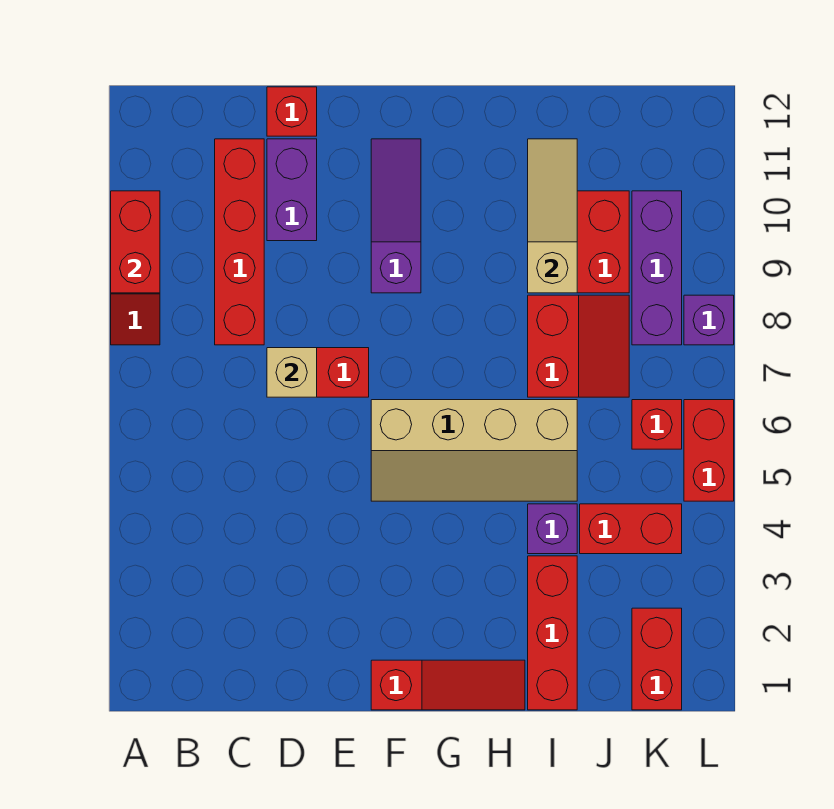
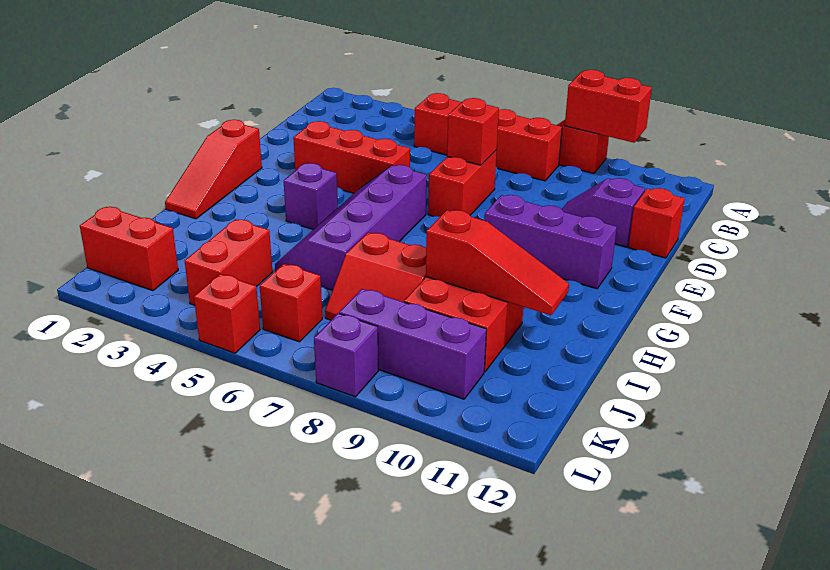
red 1x4 brick [215,139,264,345] -> red 1x4 brick moved to [414,93,562,181]
tan 1x1 brick [267,348,317,397] -> red 1x1 brick [447,98,499,165]
purple 1x2 brick [267,139,317,241] -> purple 1x2 slope [562,178,645,247]
tan 2x4 slope [371,400,577,501] -> purple 2x4 slope [275,165,426,290]
purple 1x3 slope [371,139,421,293] -> purple 1x3 brick [484,195,617,289]
red 1x3 brick [528,556,577,710] -> red 1x3 brick moved to [293,121,410,193]
purple 1x1 brick [528,504,577,554] -> purple 1x1 brick moved to [284,163,338,230]
tan 1x3 slope [528,139,577,293] -> red 1x3 slope [426,210,569,315]
red 1x2 brick [684,400,734,501] -> red 1x1 brick [194,274,260,353]

